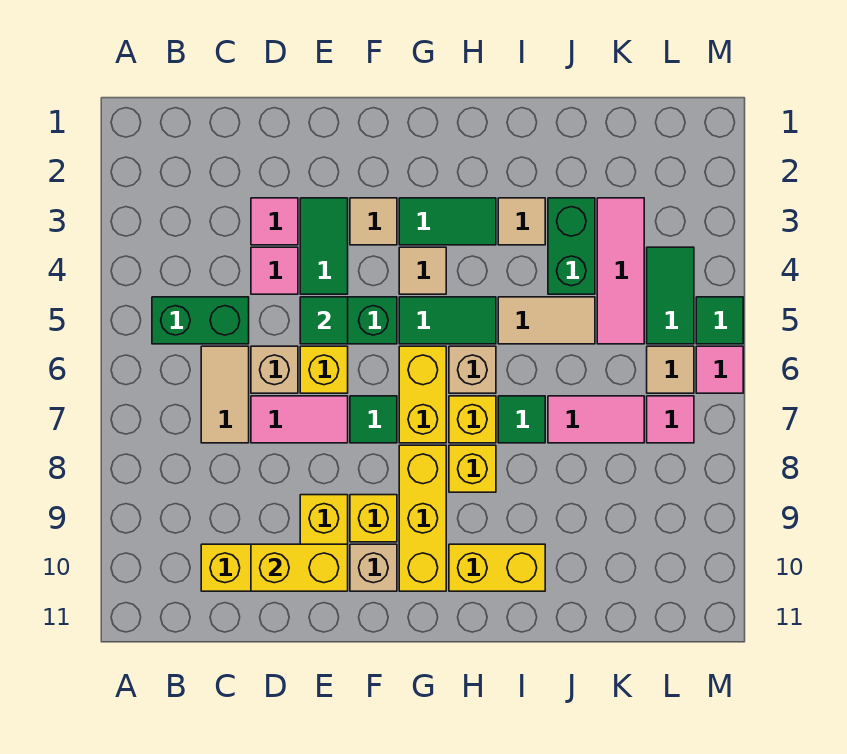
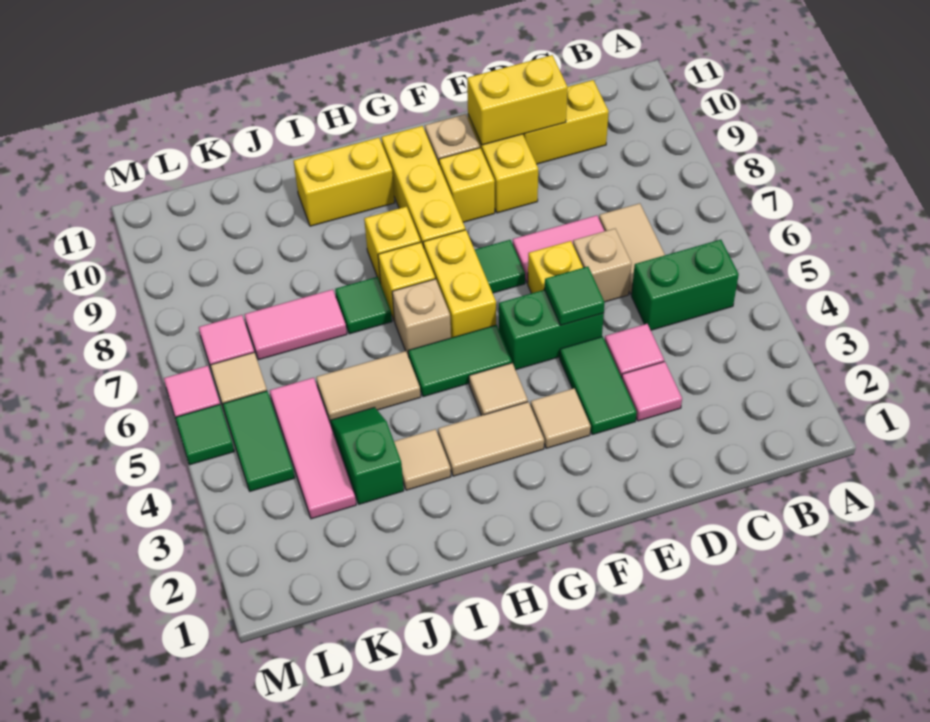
green 1x2 tile [399,198,496,245] -> tan 1x2 tile [438,402,544,476]
green 1x2 brick [548,198,595,294] -> green 1x2 slope [330,407,404,504]

